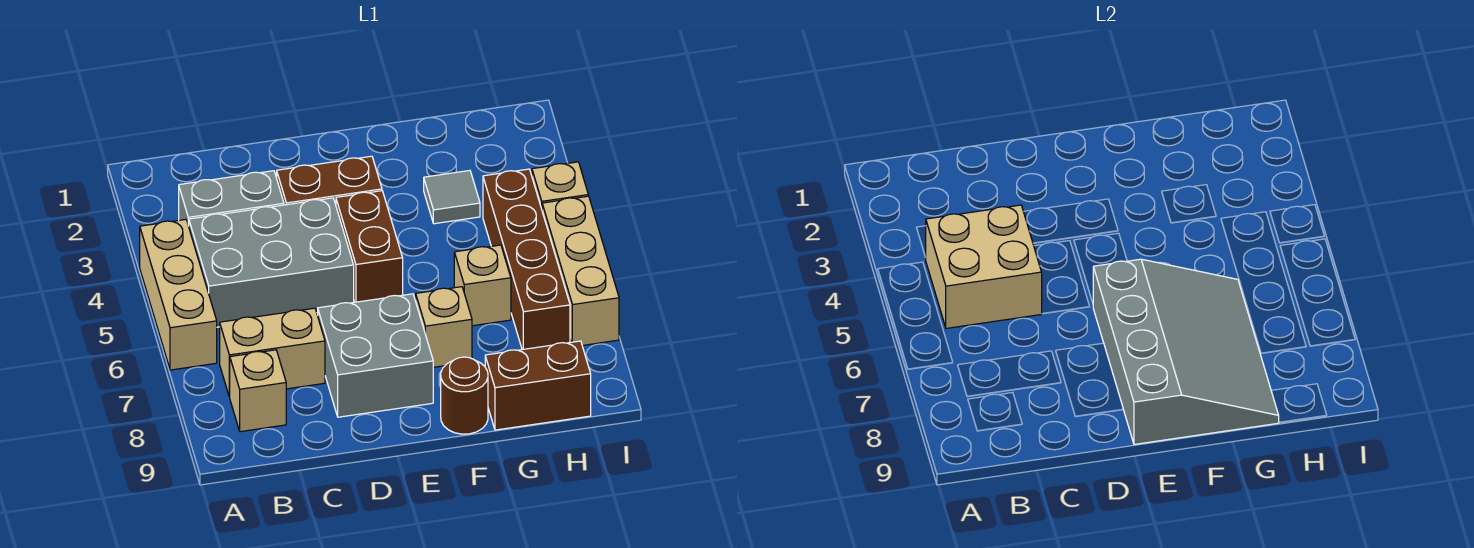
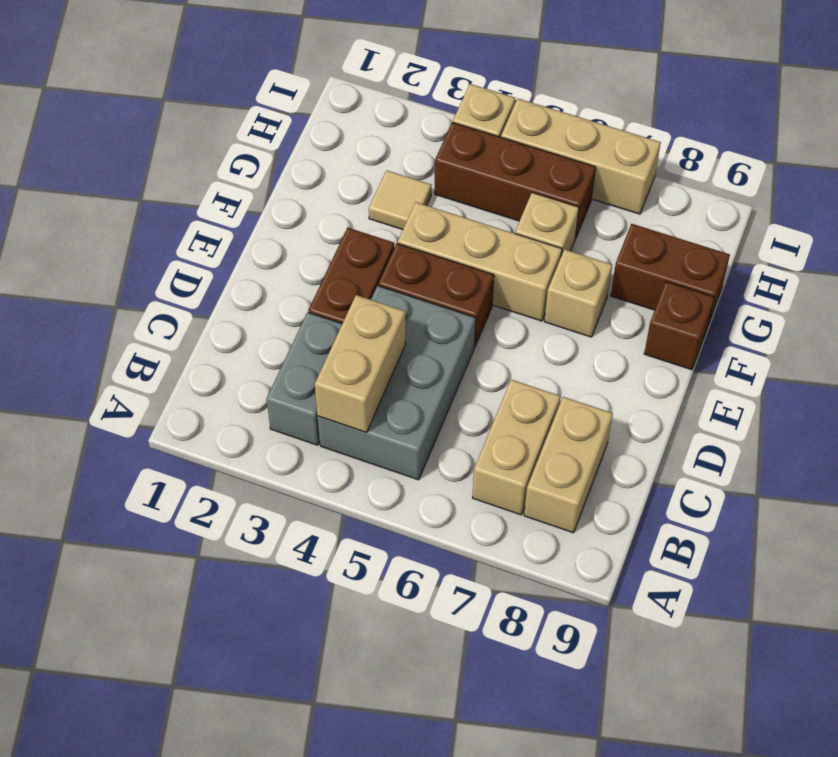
tan 1x3 brick [140,220,217,370] -> tan 1x3 brick moved to [398,202,562,321]
tan 2x2 brick [926,205,1042,328] -> tan 1x2 brick [315,295,406,432]
tan 1x1 brick [230,350,286,432] -> tan 1x2 brick [524,397,613,533]
grey 2x2 brick [318,294,433,417] -> none
grey 3x4 slope [1093,259,1279,444] -> none
brown 1x1 round brick [441,357,488,434] -> brown 1x1 brick [644,282,715,370]
grey 1x1 tile [424,170,480,224] -> tan 1x1 tile [369,170,432,230]
brown 1x2 brick [485,341,591,430] -> brown 1x2 brick turned to [611,224,730,325]
brown 1x4 brick [483,169,570,350] -> brown 1x3 brick [435,122,595,239]

